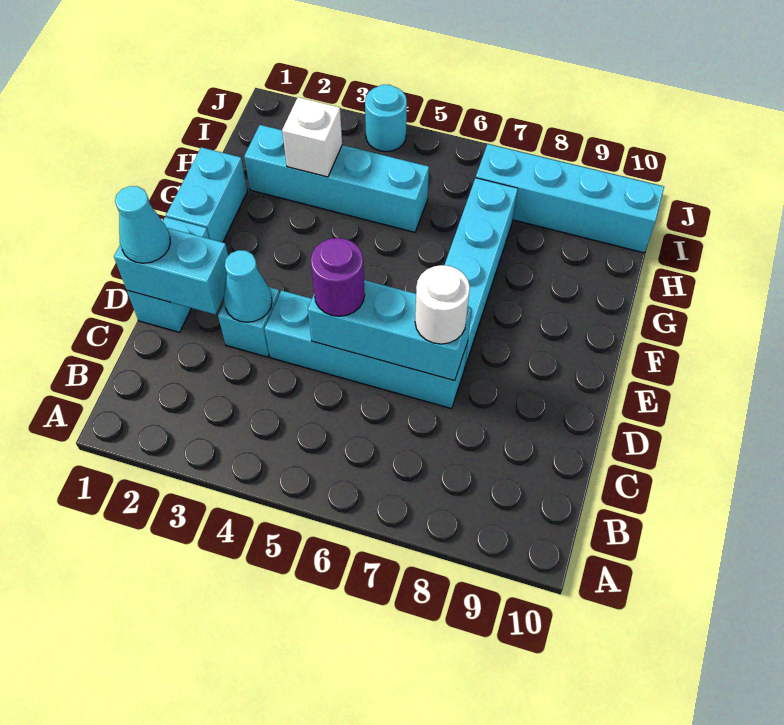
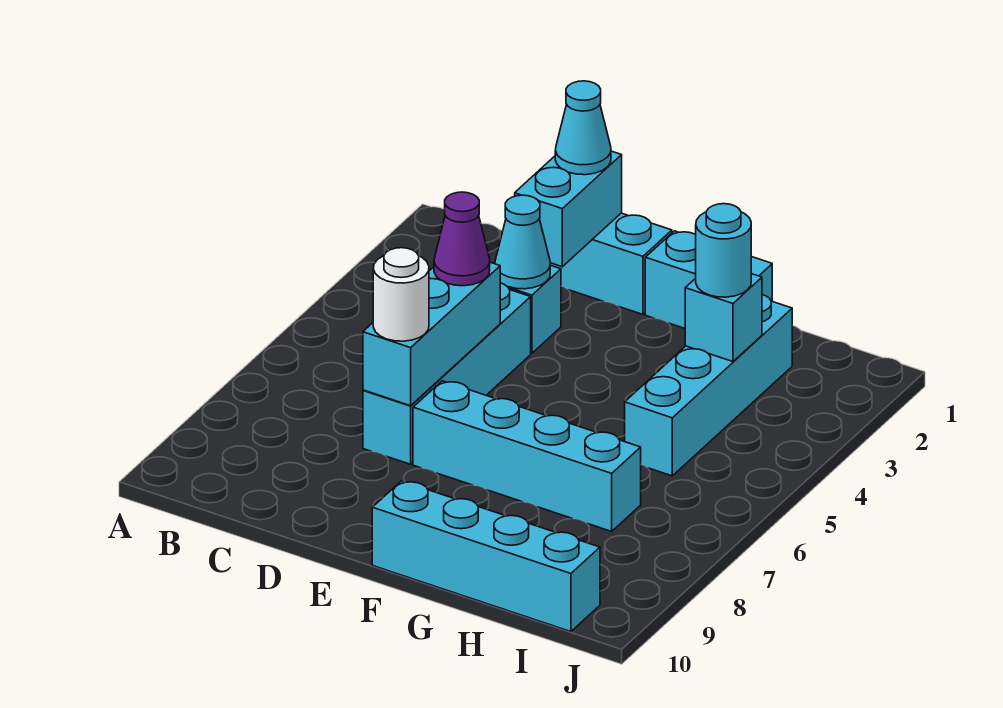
purple 1x1 round brick [311,238,365,316] -> purple 1x1 cone [434,192,490,286]
white 1x1 brick [282,97,342,177] -> cyan 1x1 brick [685,274,762,362]
cyan 1x4 brick [476,144,664,253] -> cyan 1x4 brick turned to [372,481,600,632]
cyan 1x1 round brick [365,85,407,152] -> cyan 1x1 round brick moved to [696,204,751,297]

